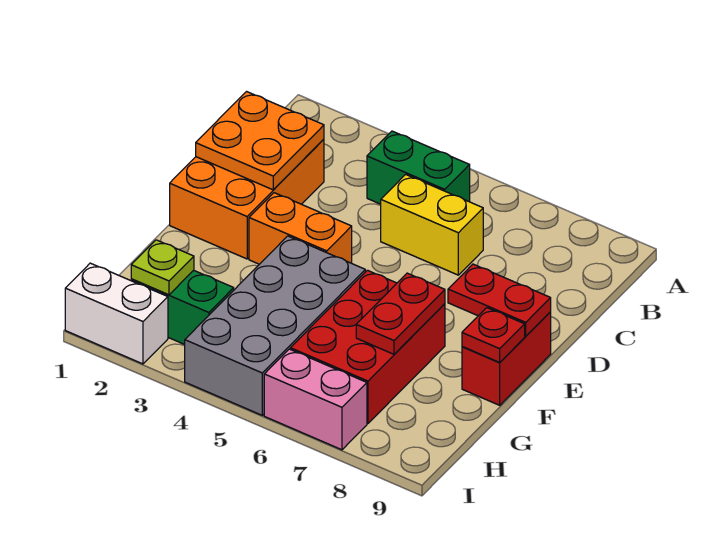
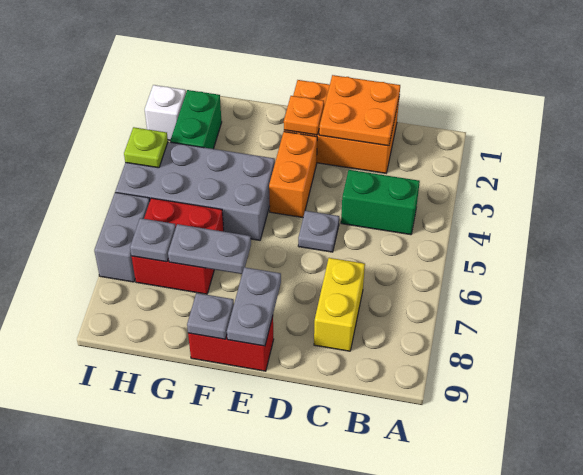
green 1x2 brick [367,131,470,204] -> green 1x2 brick turned to [341,170,420,235]
yellow 1x2 brick [381,174,483,275] -> yellow 1x2 brick moved to [314,258,365,351]
none -> grey 1x1 plate [298,211,339,252]
none -> orange 1x1 plate [284,96,324,135]
red 1x2 plate [448,264,551,336] -> grey 1x2 plate [227,267,281,346]
red 2x3 brick [290,270,445,423] -> red 2x2 brick [132,198,224,294]
red 1x2 plate [356,273,445,354] -> grey 1x2 plate [168,224,251,274]
red 1x1 plate [462,308,525,363] -> grey 1x1 plate [187,293,234,339]
lime 1x1 plate [131,240,194,295] -> lime 1x1 plate moved to [124,127,168,168]
none -> grey 1x1 plate [130,218,176,262]
white 1x2 brick [65,263,168,364] -> white 1x1 brick [145,85,186,140]
pink 1x2 brick [264,349,367,450] -> grey 1x2 brick [94,192,150,282]

